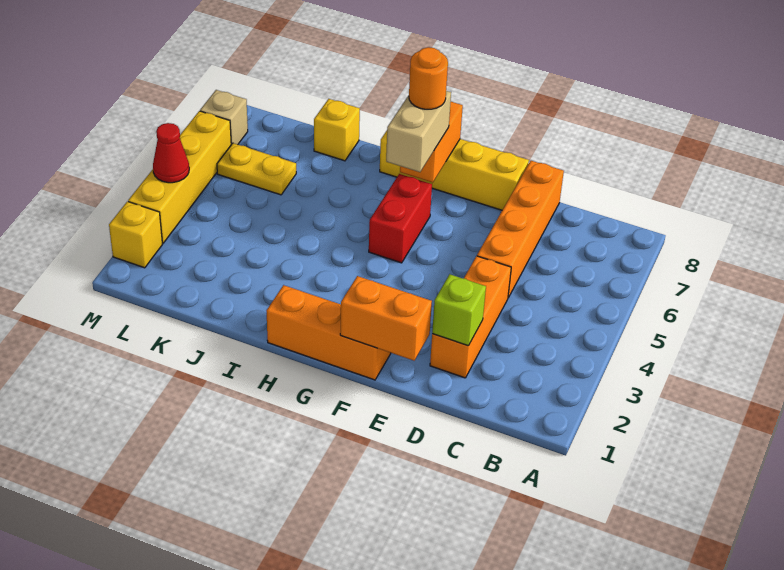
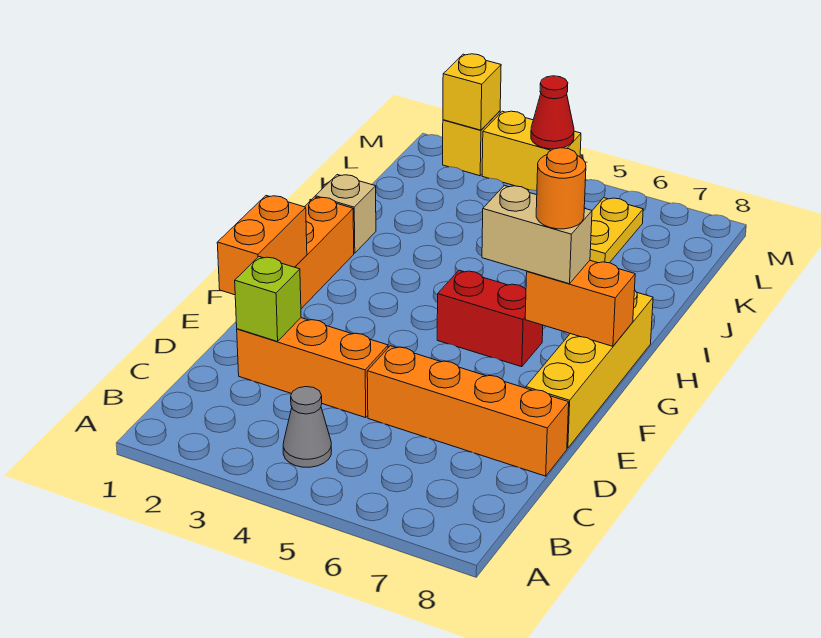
none -> grey 1x1 cone [283,387,332,467]
yellow 1x1 brick [314,99,360,161] -> yellow 1x1 brick moved to [443,54,501,130]
yellow 1x4 brick [128,111,231,243] -> yellow 1x2 brick [482,111,581,191]
tan 1x1 brick [200,90,248,145] -> tan 1x1 brick moved to [315,175,376,253]

